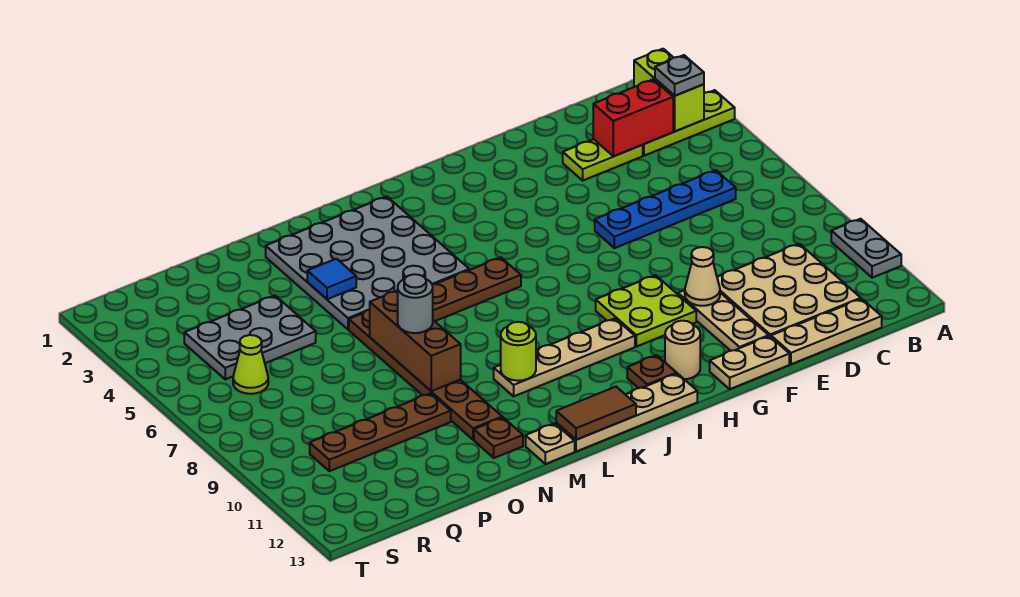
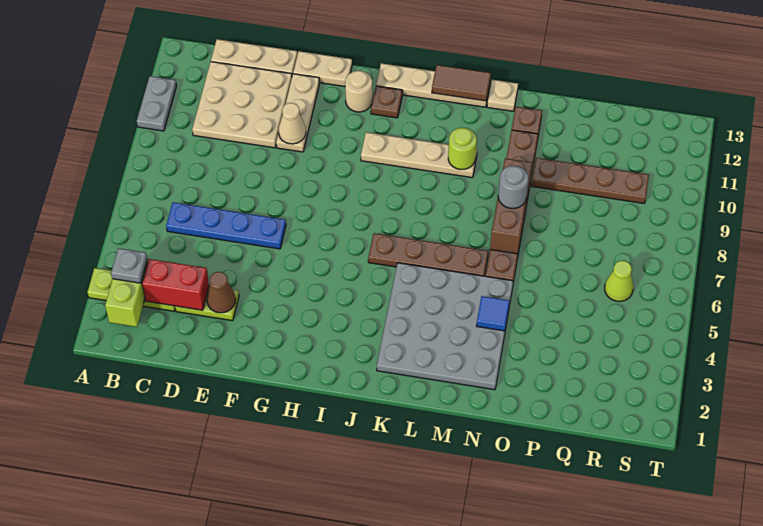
none -> brown 1x1 cone [207,272,236,313]
lime 2x2 plate [596,275,696,347] -> none
grey 2x3 plate [184,296,316,379] -> none

